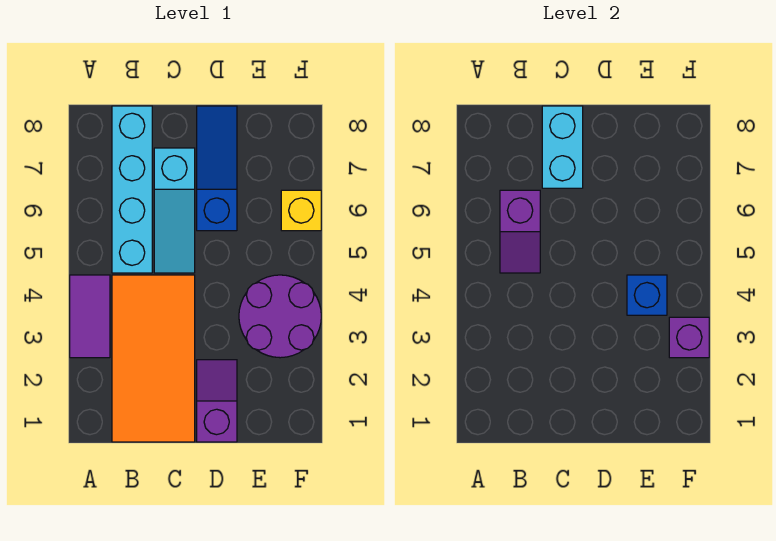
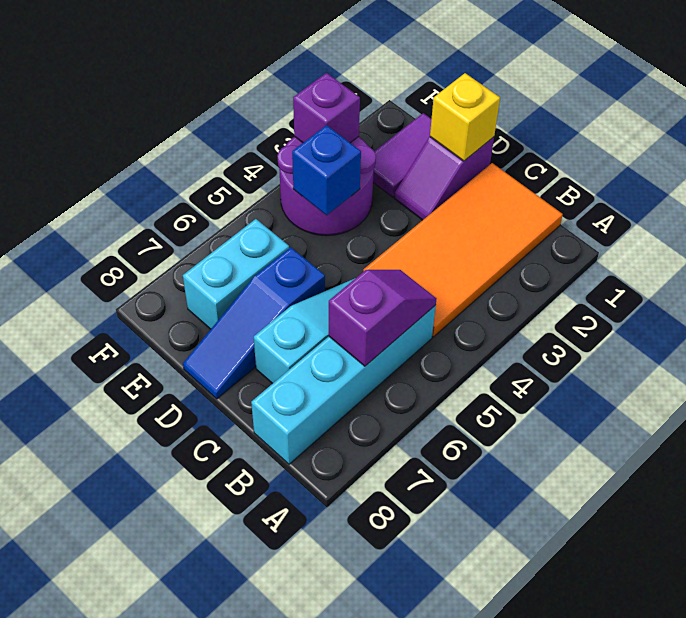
purple 1x2 tile [70,275,110,358] -> purple 1x2 tile moved to [373,113,431,197]
cyan 1x2 brick [542,106,583,188] -> cyan 1x2 brick moved to [183,219,289,329]
yellow 1x1 brick [281,190,321,231] -> yellow 1x1 brick moved to [430,73,500,161]

